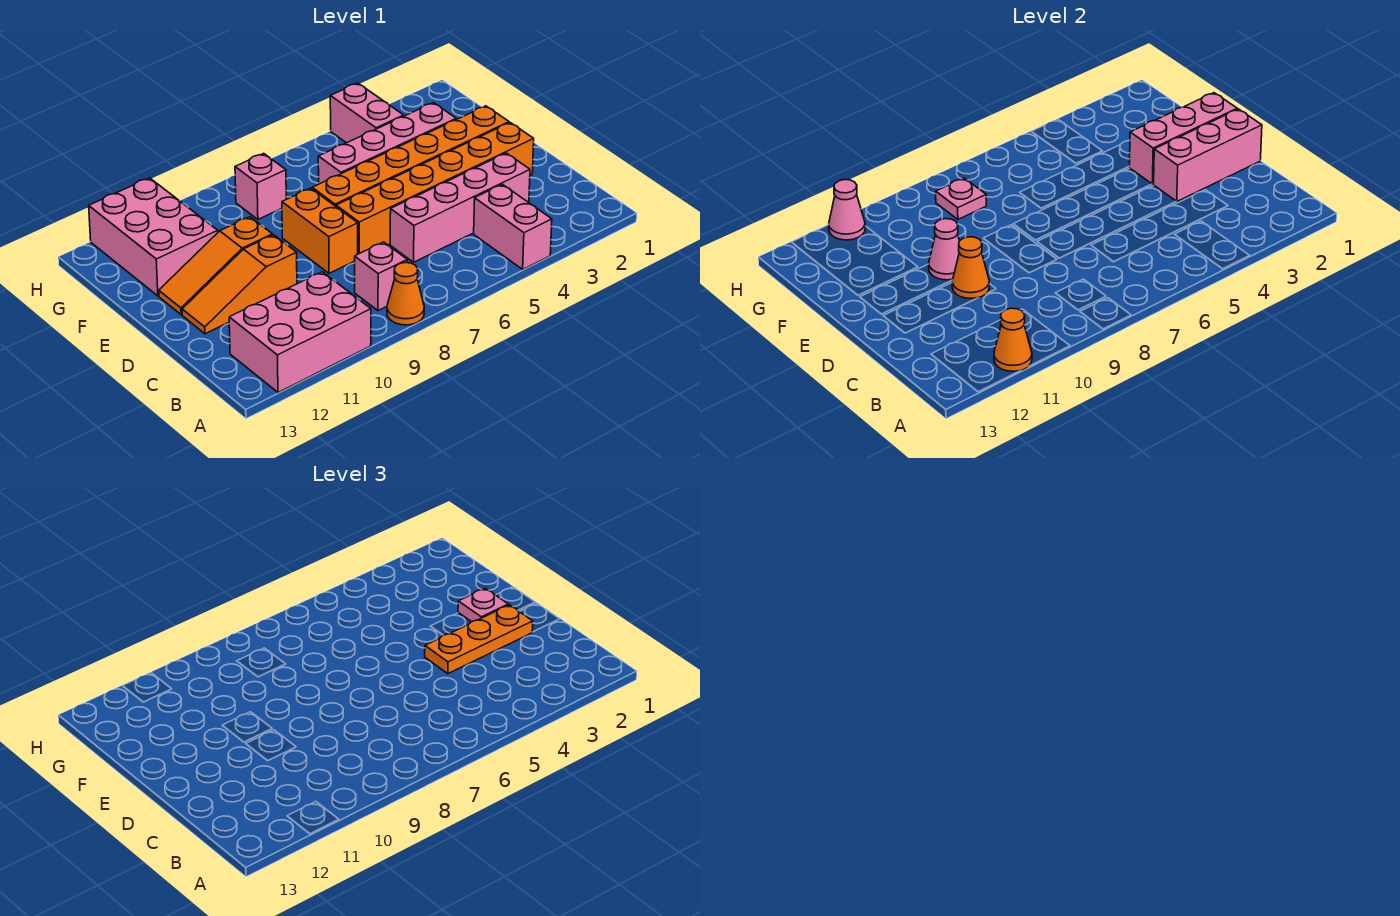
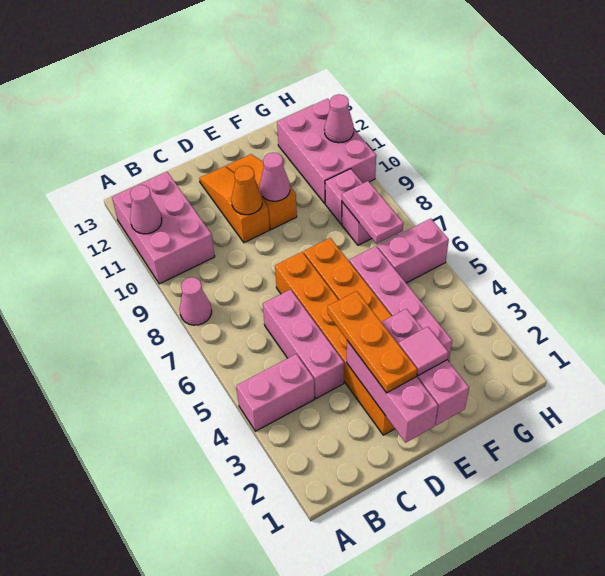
orange 1x1 cone [387,263,424,325] -> pink 1x1 cone [180,277,212,325]
orange 1x1 cone [994,308,1032,371] -> pink 1x1 cone [130,185,162,234]
pink 1x1 brick [355,242,407,311] -> pink 1x1 brick moved to [325,169,363,224]
pink 1x4 brick [390,153,530,262] -> pink 1x3 brick [263,290,344,399]
orange 1x2 brick [282,188,358,273] -> none
pink 1x1 plate [458,588,508,622] -> pink 1x1 tile [399,327,448,376]
pink 2x3 brick [89,178,218,296] -> pink 2x3 brick turned to [277,99,376,203]
pink 1x2 brick [330,83,404,143] -> pink 1x2 brick moved to [377,219,449,283]
pink 1x1 plate [936,178,986,219] -> pink 1x2 plate [342,181,403,244]

